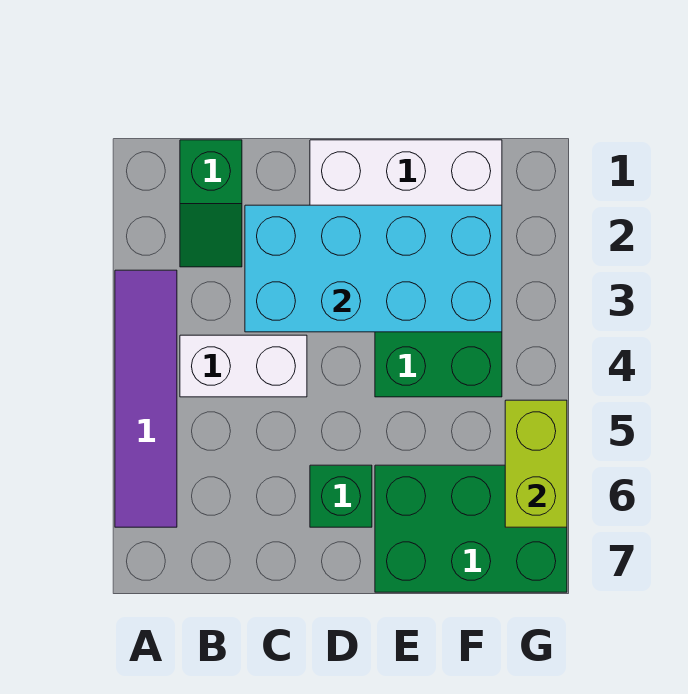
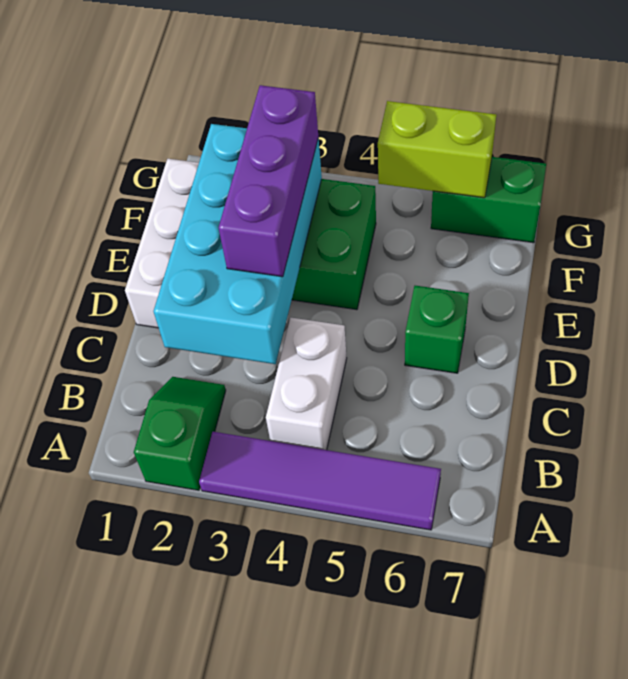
green 1x2 slope [180,140,242,267] -> green 1x2 slope turned to [134,377,226,490]
none -> purple 1x3 brick [218,85,318,277]
green 2x3 brick [375,465,567,592] -> green 1x2 brick [431,157,546,243]

